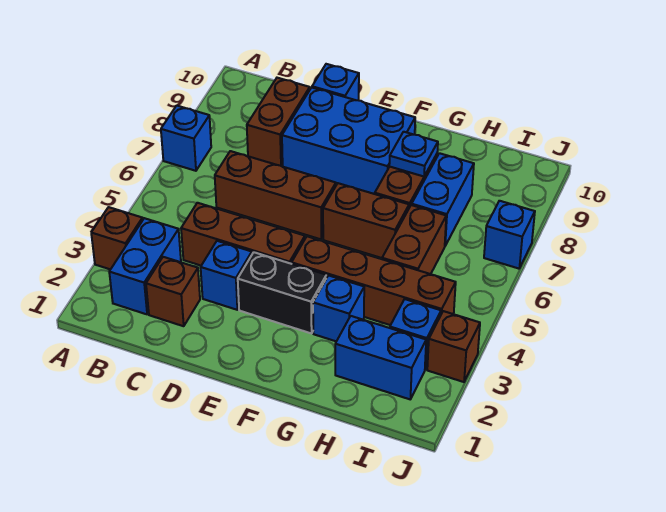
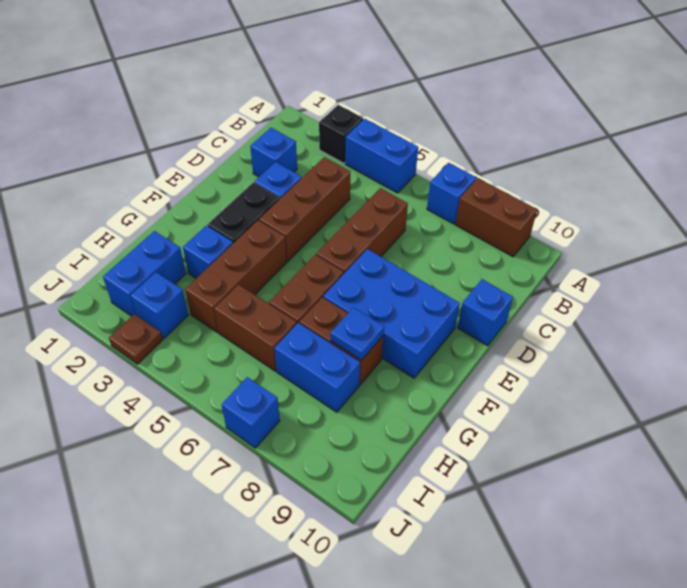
brown 1x1 brick [91,207,143,269] -> black 1x1 brick [319,105,363,163]
blue 1x2 brick [109,218,181,314] -> blue 1x2 brick moved to [345,119,418,193]
brown 1x1 brick [146,257,200,326] -> blue 1x1 brick [250,128,297,177]
brown 1x2 brick [247,78,310,166] -> brown 1x2 brick moved to [455,178,537,257]
blue 2x3 brick [282,88,415,194] -> blue 2x3 brick turned to [323,249,460,378]
brown 1x4 brick [292,236,456,325] -> brown 1x3 brick [185,220,287,332]
brown 1x1 brick [427,311,480,382] -> brown 1x1 plate [109,314,163,364]

